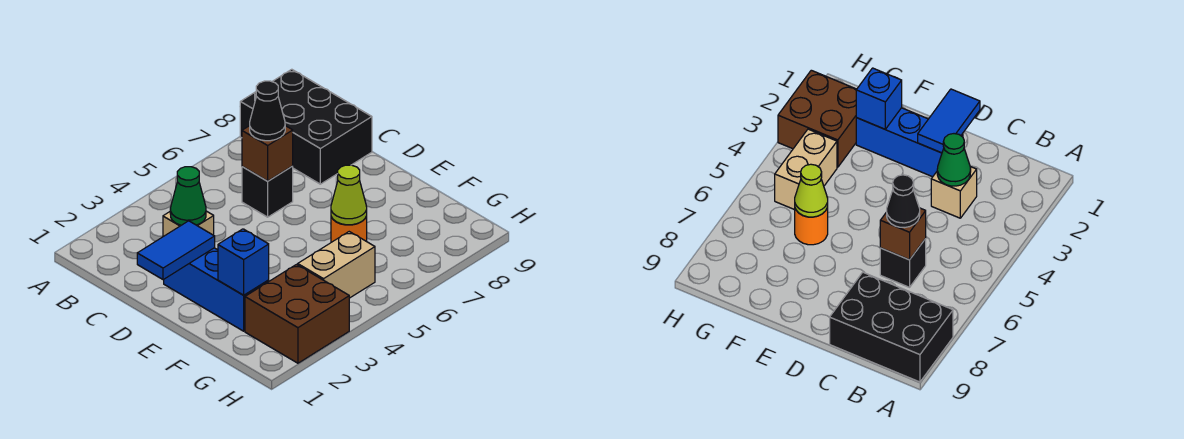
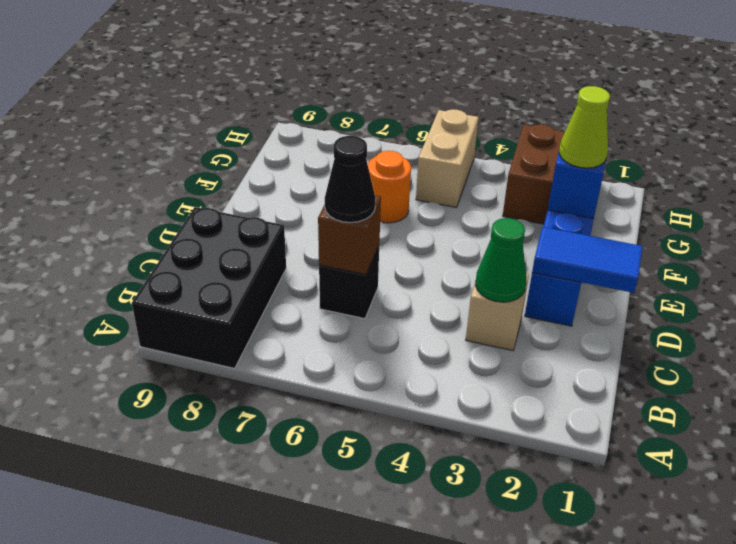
lime 1x1 cone [331,165,367,225] -> lime 1x1 cone moved to [559,86,610,168]
tan 1x2 brick [298,232,375,298] -> tan 1x2 brick turned to [416,109,479,208]

